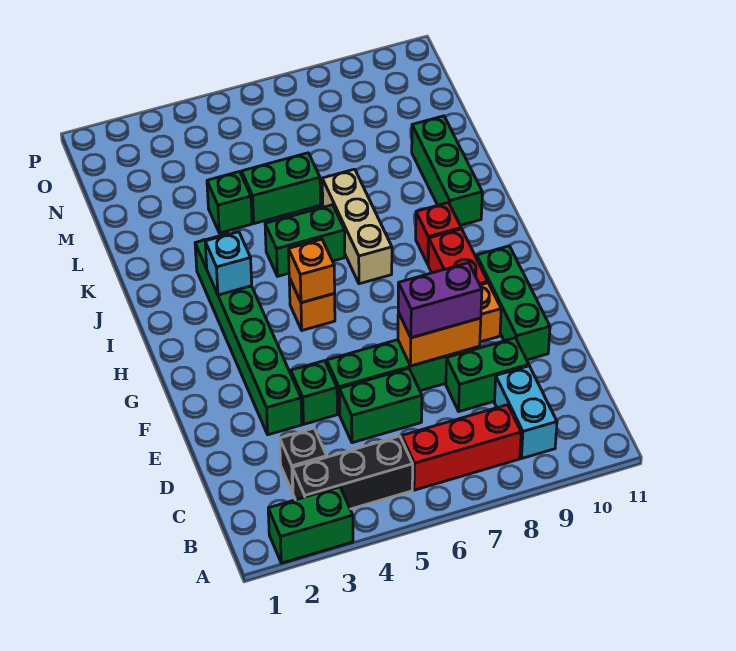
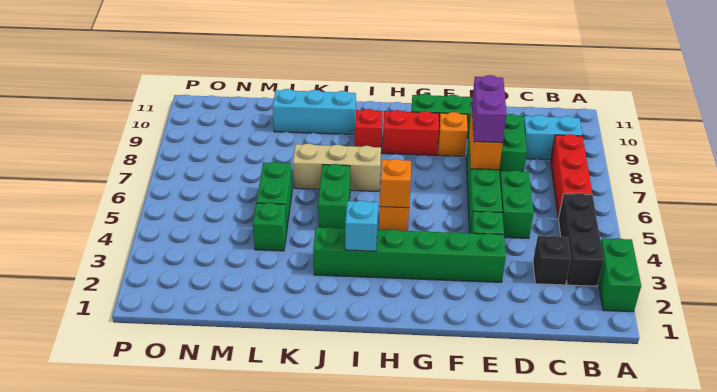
green 1x3 brick [412,116,482,225] -> cyan 1x3 brick [273,89,356,135]

